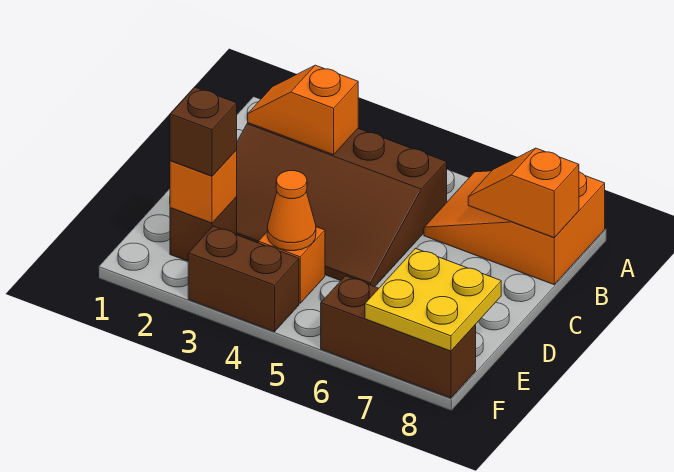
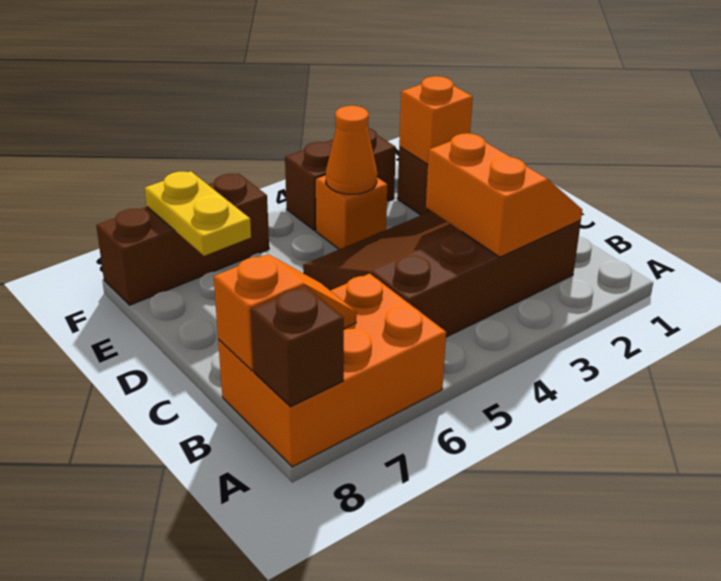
orange 2x3 slope [424,171,605,285] -> orange 2x3 brick [218,274,446,467]
orange 1x2 slope [248,65,358,155] -> orange 2x2 slope [426,133,582,257]
brown 1x1 brick [170,87,237,176] -> brown 1x1 brick moved to [251,286,344,407]
yellow 2x2 plate [365,248,501,351] -> yellow 1x2 plate [145,171,251,256]

